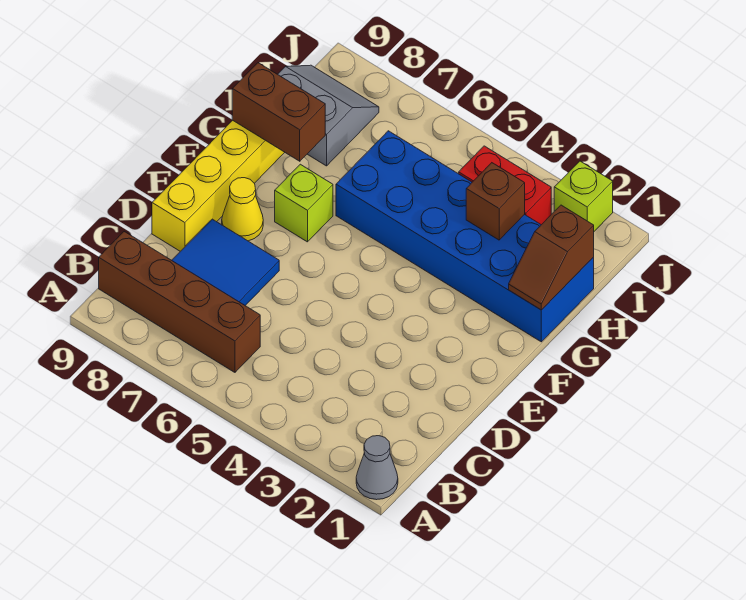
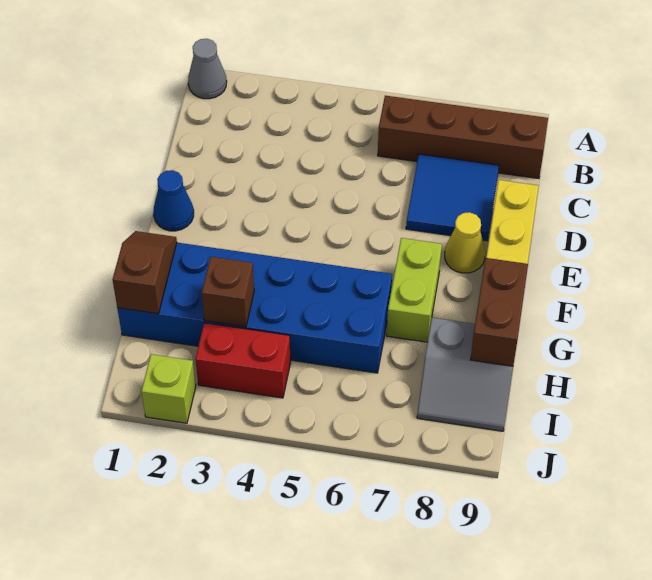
none -> blue 1x1 cone [153,170,194,231]
lime 1x1 brick [275,164,333,242] -> lime 1x2 brick [387,238,442,342]
brown 1x2 brick [232,63,325,161] -> brown 1x2 brick turned to [471,258,528,366]

